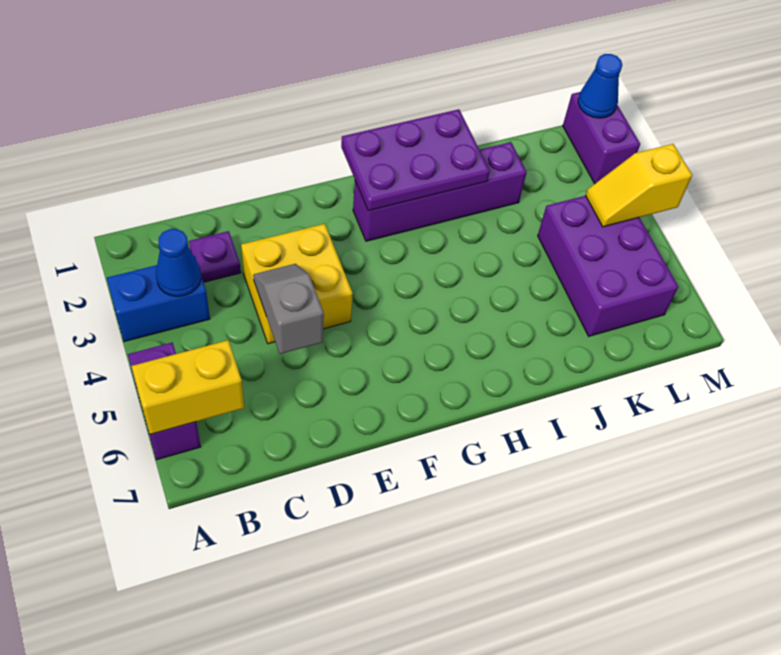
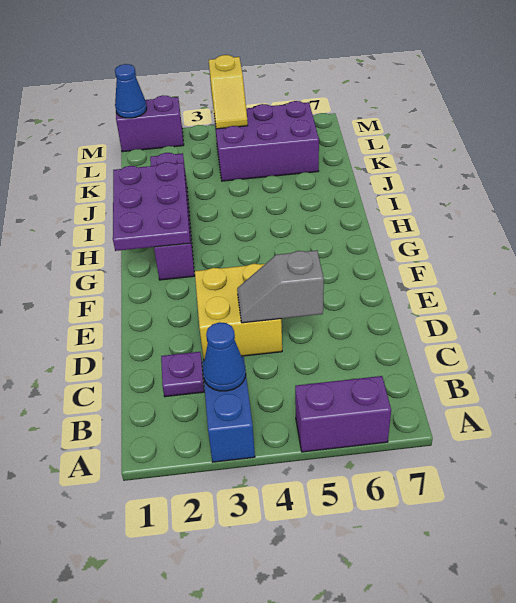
yellow 1x2 brick [131,340,244,435] -> none

